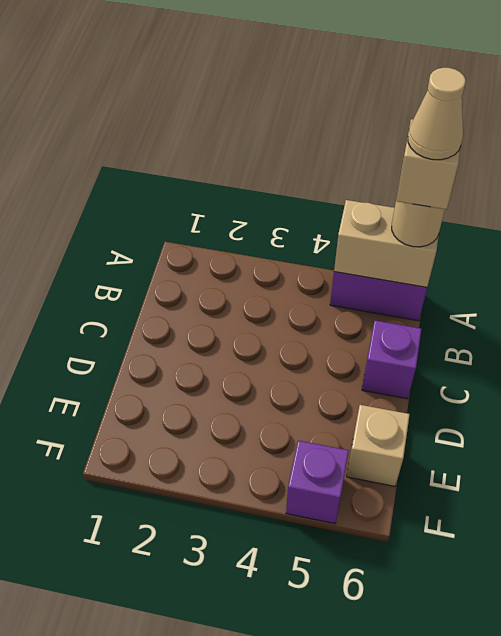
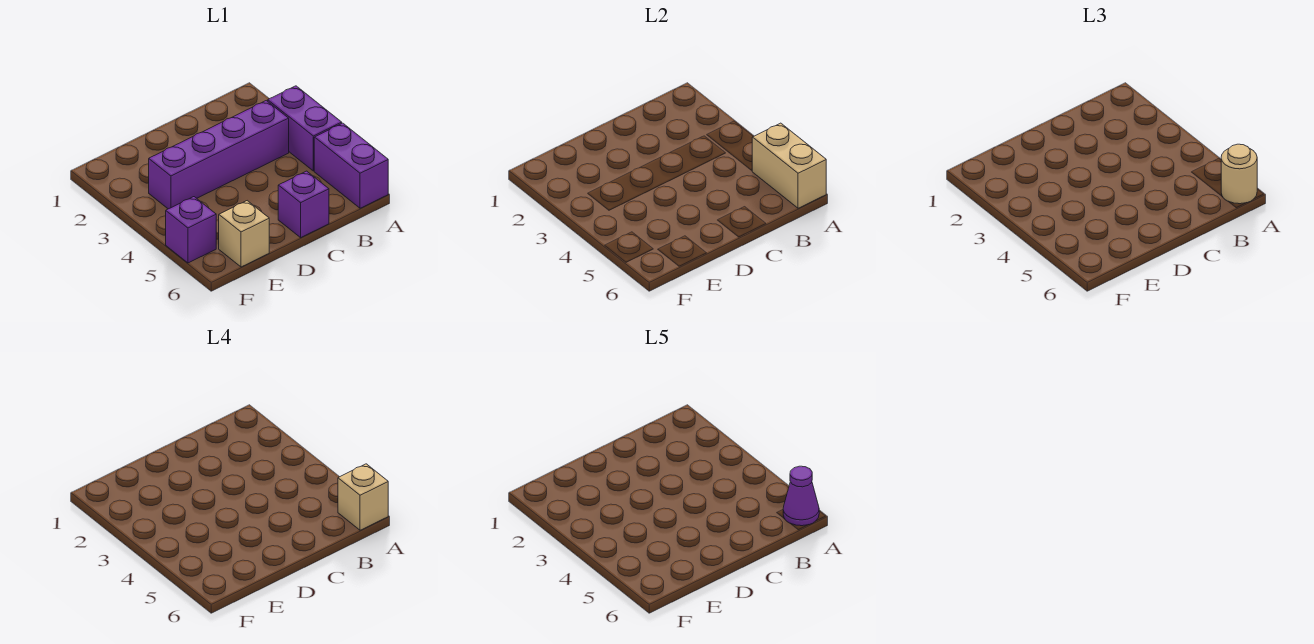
none -> purple 1x2 brick [268,86,342,171]
tan 1x1 cone [408,68,466,160] -> purple 1x1 cone [783,466,819,526]
none -> purple 1x4 brick [149,101,289,209]

